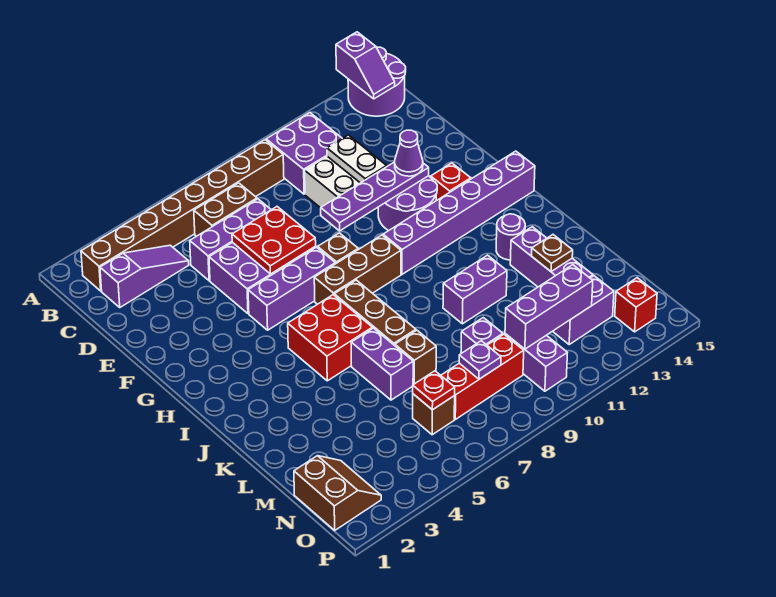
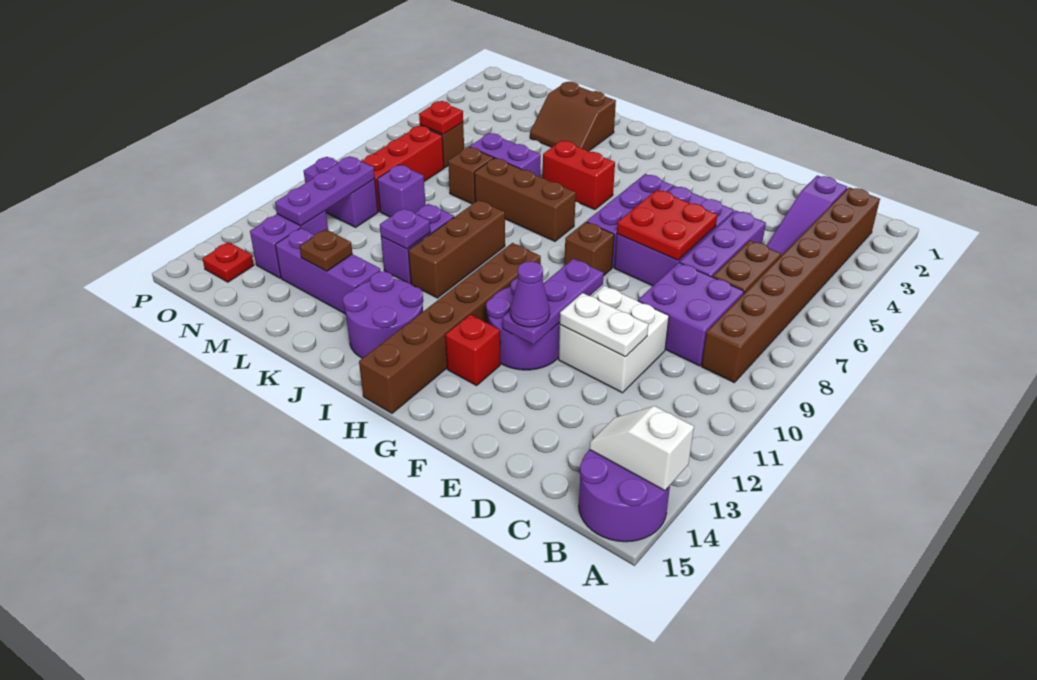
purple 1x2 slope [336,32,395,99] -> white 1x2 slope [589,406,694,491]
purple 2x2 brick [266,113,342,194] -> purple 2x2 brick moved to [638,263,744,366]
purple 1x4 plate [321,162,429,231] -> purple 1x3 plate [503,259,604,345]
brown 1x3 brick [314,235,401,304] -> brown 1x3 brick moved to [408,200,505,298]
purple 1x6 brick [383,151,535,274] -> brown 1x6 brick [359,243,541,413]
red 2x2 brick [288,295,372,381] -> red 1x2 brick [543,141,615,210]
purple 1x1 round brick [496,214,525,260] -> purple 2x2 round brick [343,271,423,358]
brown 2x2 slope [294,456,381,530] -> brown 2x2 slope moved to [530,82,616,151]
purple 1x1 plate [459,341,501,379] -> purple 1x1 plate moved to [380,208,430,249]
purple 1x3 brick [505,265,593,349] -> purple 1x3 plate [275,156,375,226]
red 1x1 brick [615,278,657,332] -> red 1x1 plate [202,242,254,282]

